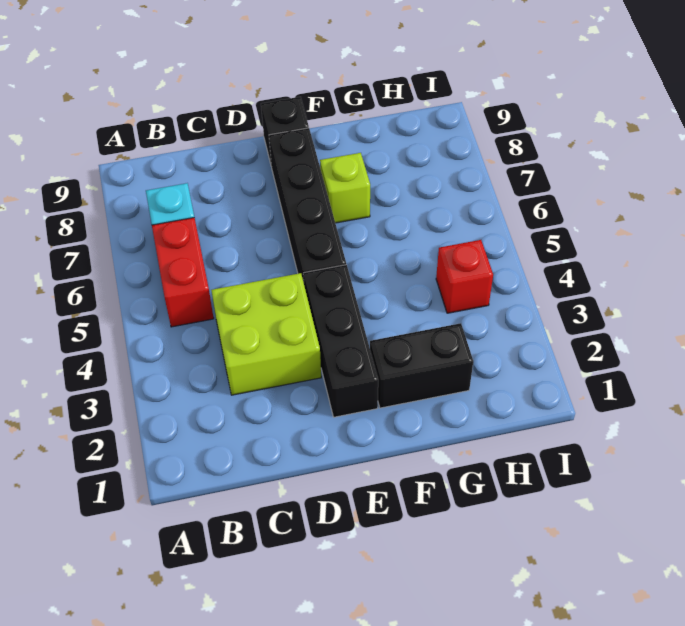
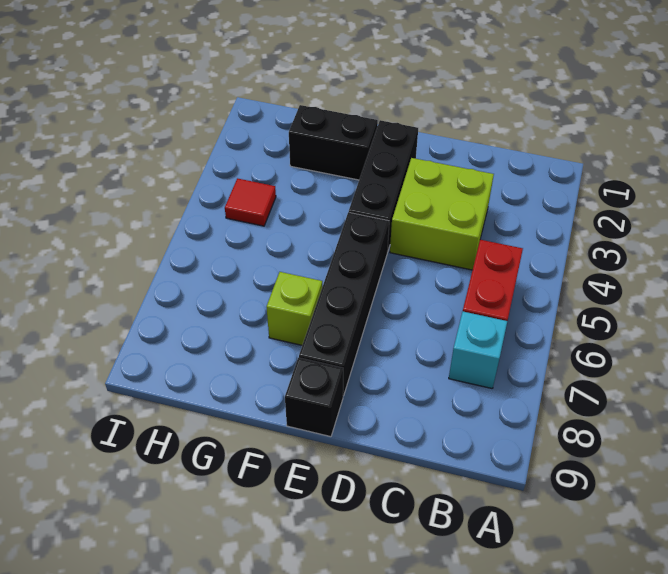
red 1x1 brick [436,240,493,313] -> red 1x1 tile [225,178,276,226]

